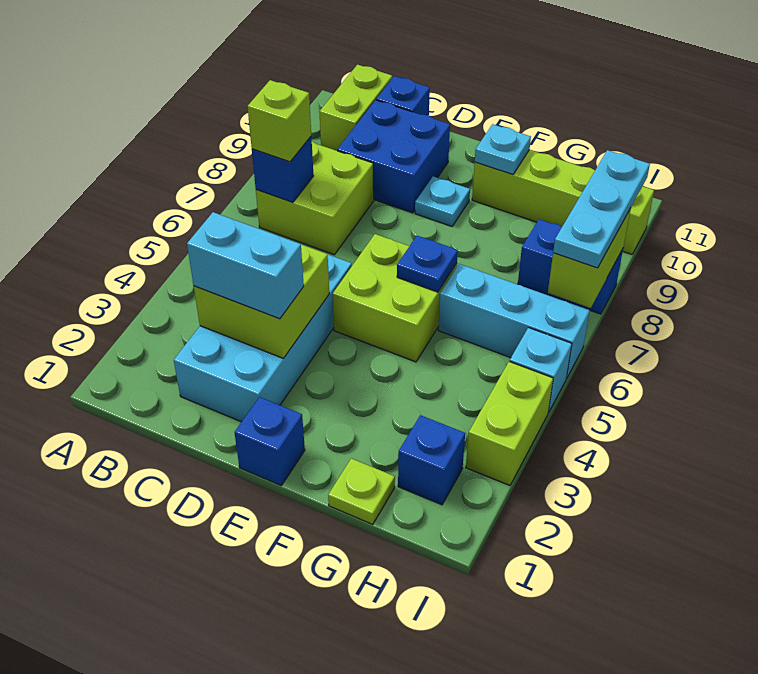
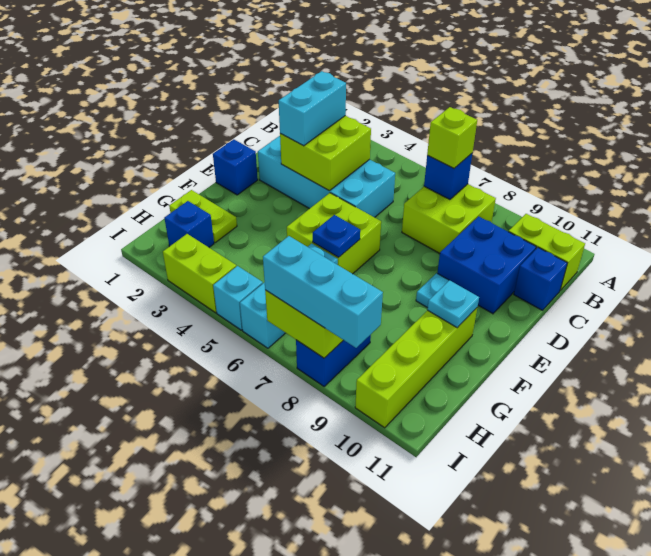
lime 1x1 plate [328,458,395,524] -> lime 1x2 plate [169,190,237,242]
cyan 1x3 plate [553,150,650,268] -> cyan 1x3 brick [263,236,383,348]

